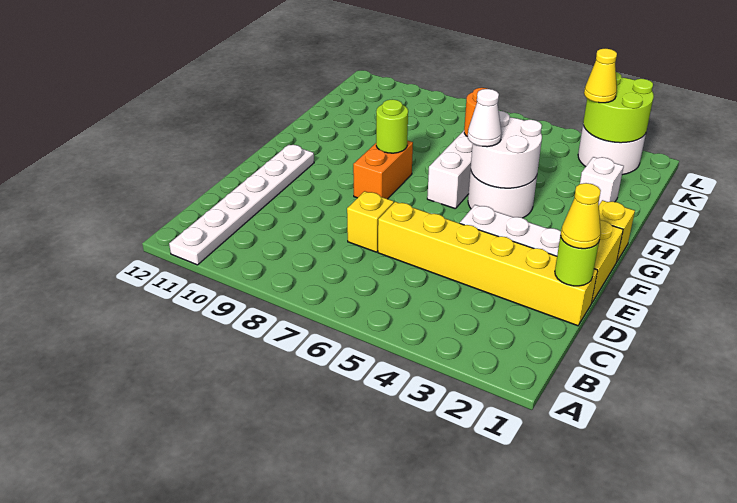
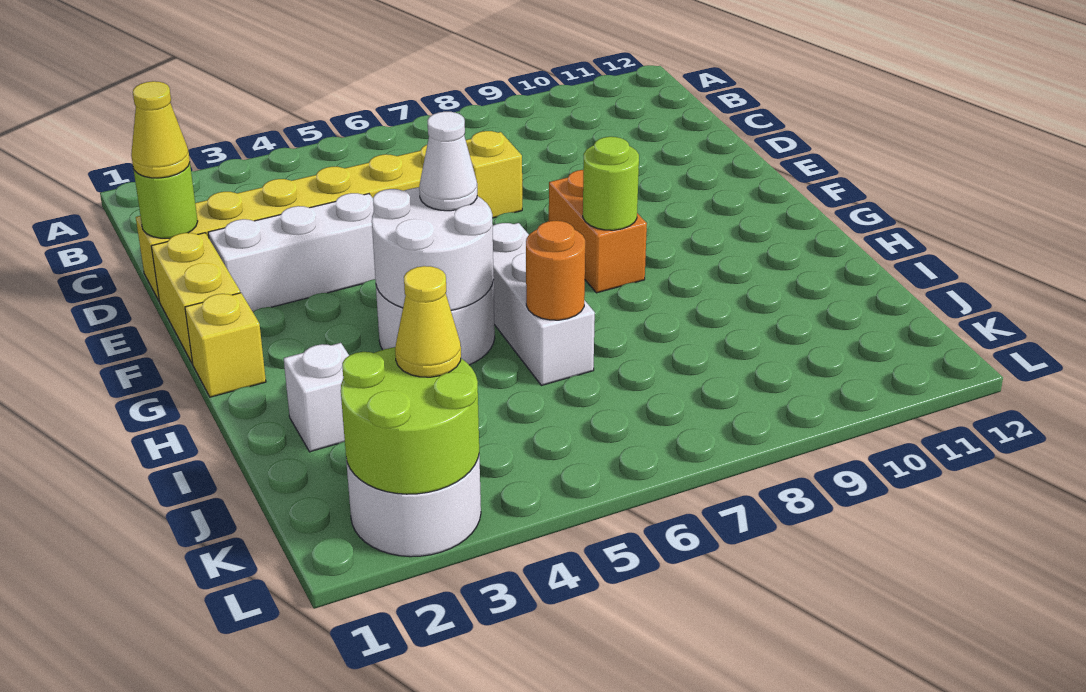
white 1x6 plate [169,145,314,265] -> none

